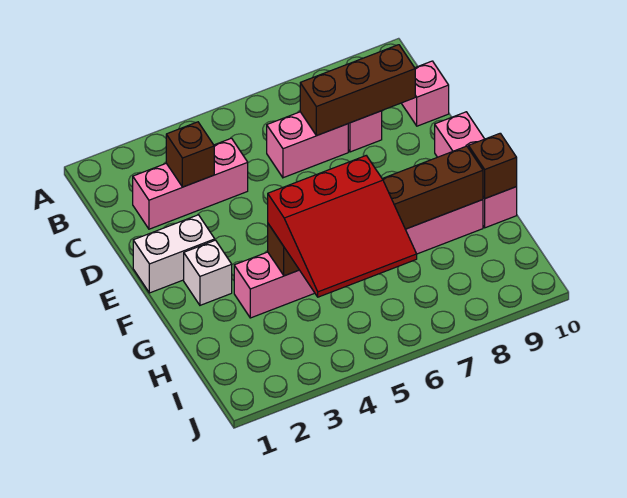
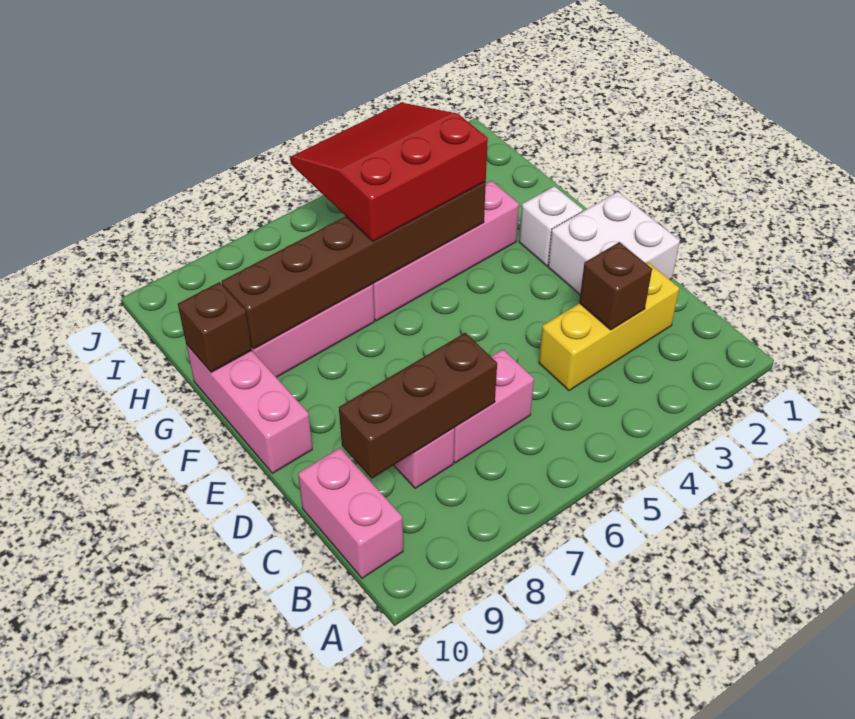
pink 1x3 brick [133,138,248,229] -> yellow 1x3 brick [539,262,679,391]
pink 1x1 brick [401,61,449,126] -> pink 1x2 brick [298,448,403,578]
white 1x2 brick [133,215,215,293] -> white 2x2 brick [548,192,680,294]

